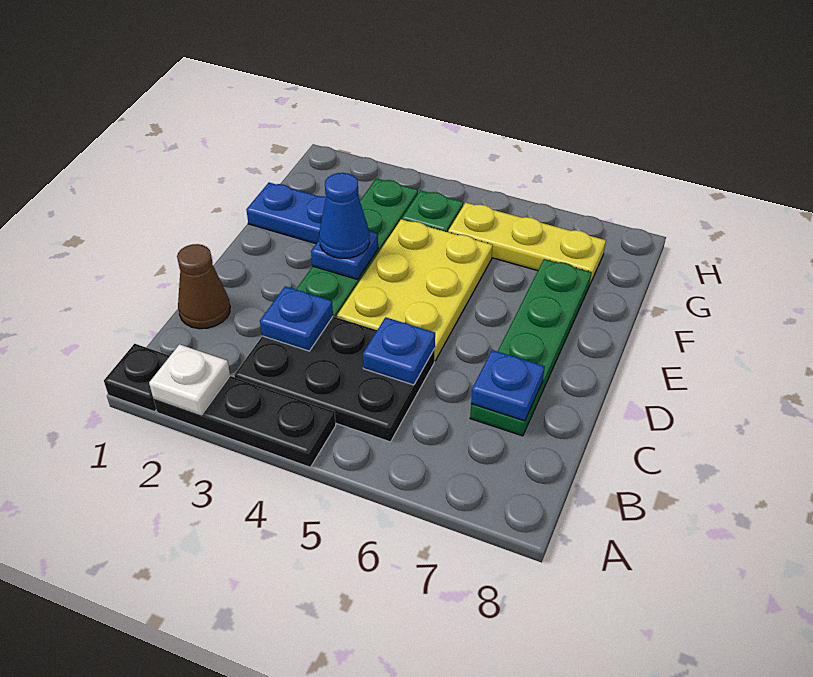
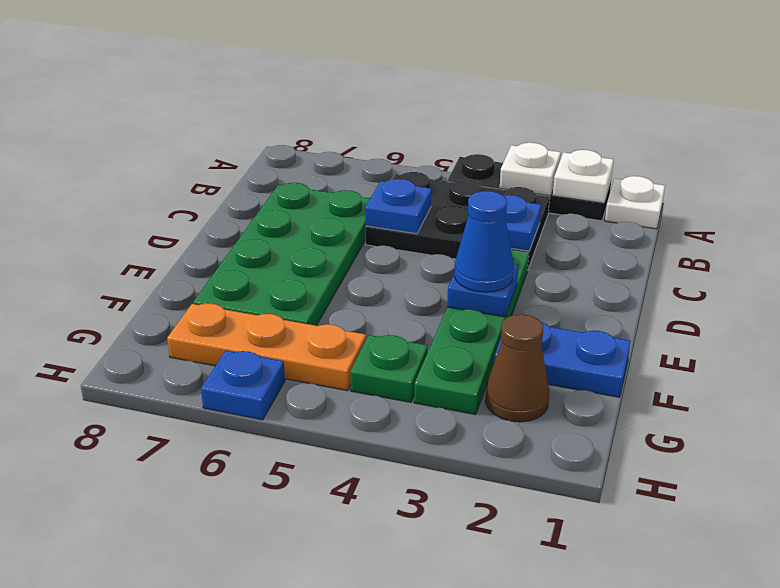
black 1x1 plate [104,344,170,412] -> white 1x1 plate [605,176,665,229]
none -> white 1x1 plate [500,143,561,194]
brown 1x1 cone [177,244,230,329] -> brown 1x1 cone moved to [485,314,549,422]
green 1x4 plate [470,259,592,436] -> green 2x4 plate [193,183,370,326]
blue 1x1 plate [471,350,545,421] -> blue 1x1 plate moved to [201,351,285,420]
yellow 2x3 plate [337,219,493,361] -> none
yellow 1x3 plate [448,203,606,284] -> orange 1x3 plate [167,304,366,391]

